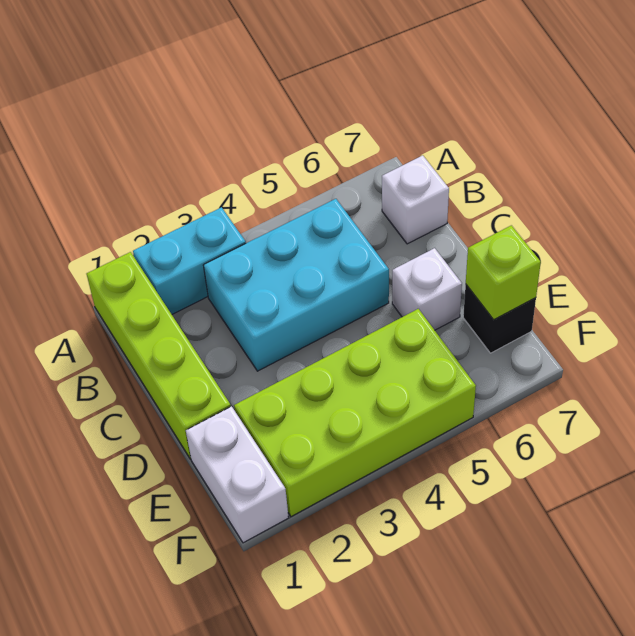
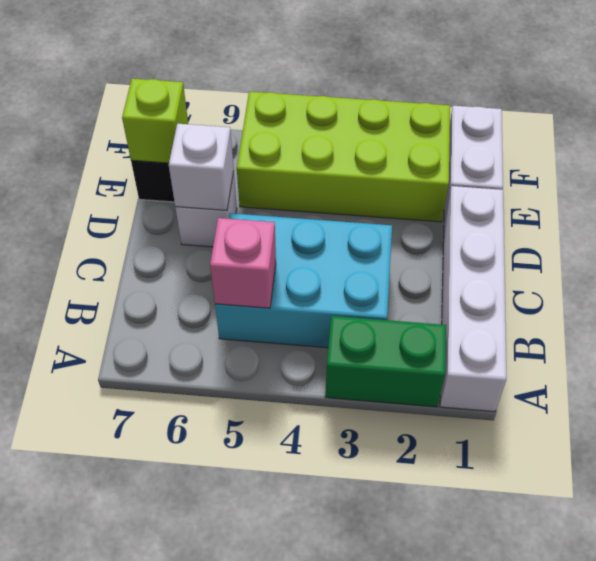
lime 1x4 brick [87,252,231,459] -> white 1x4 brick [440,186,506,412]
cyan 1x2 brick [133,207,246,314] -> green 1x2 brick [325,316,446,407]
none -> pink 1x1 brick [210,218,276,308]
white 1x1 brick [382,155,449,244] -> white 1x1 brick moved to [169,124,234,210]

